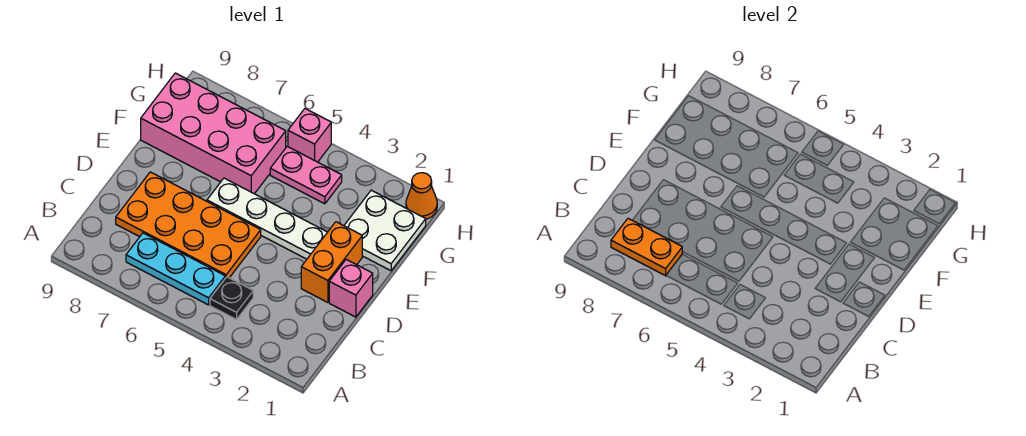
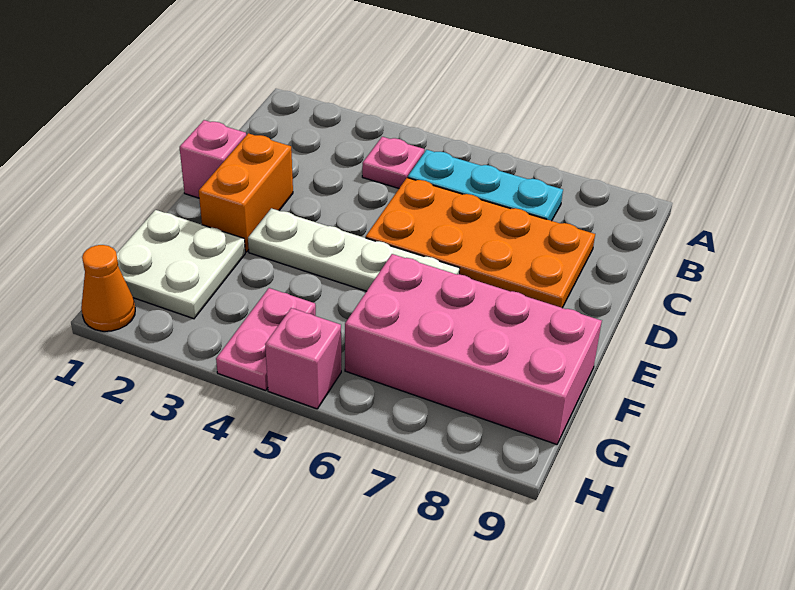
black 1x1 plate [210,277,253,320] -> pink 1x1 plate [362,137,424,188]
orange 1x2 plate [611,218,682,276] -> none
pink 1x2 plate [270,146,342,204] -> pink 1x2 plate turned to [216,288,316,390]

